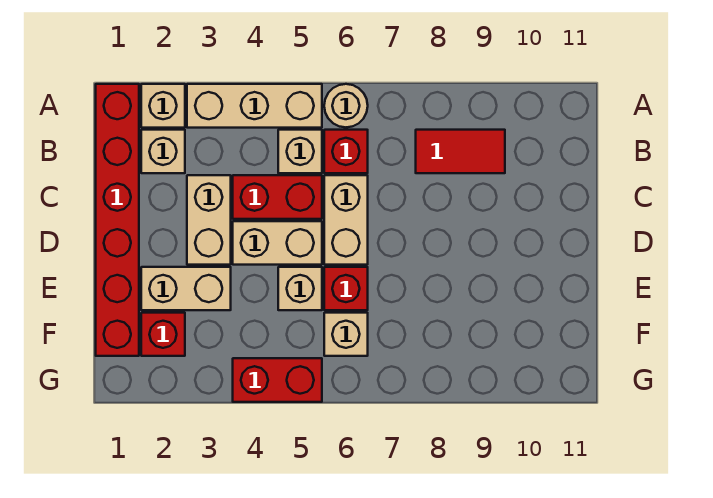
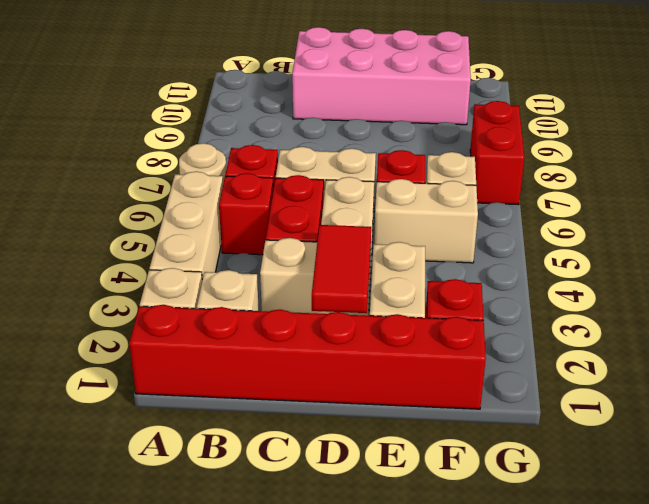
tan 1x1 brick [278,130,322,173] -> red 1x1 brick [219,173,273,255]
red 1x2 tile [416,130,505,173] -> red 1x2 tile moved to [312,225,371,313]
none -> pink 2x4 brick [292,27,471,125]
tan 1x1 brick [278,267,322,310] -> tan 1x2 brick [374,179,478,263]
red 1x2 brick [233,358,322,402] -> red 1x2 brick moved to [470,101,524,205]

